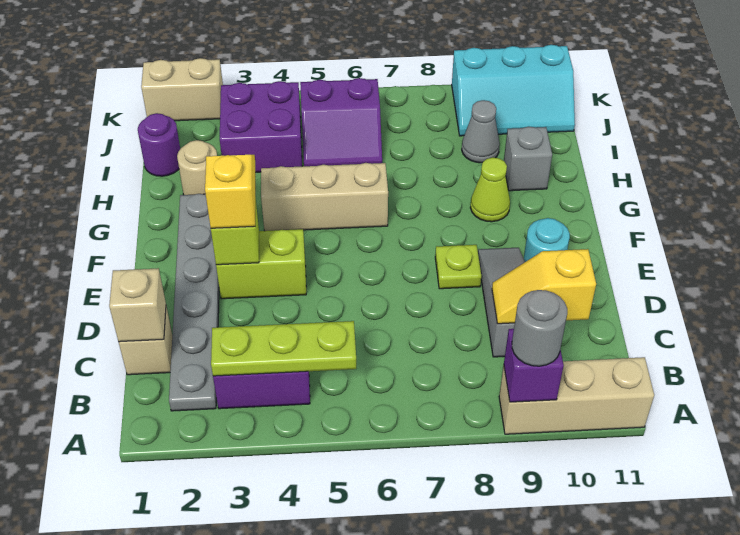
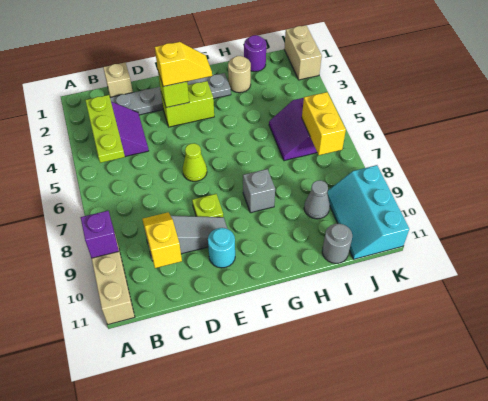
grey 1x1 round brick [512,290,567,366] -> grey 1x1 round brick moved to [322,224,352,263]
tan 1x1 brick [109,268,166,342] -> none
lime 1x2 brick [216,229,306,299] -> lime 1x2 brick turned to [161,81,214,127]
tan 1x3 brick [261,163,388,231] -> none
lime 1x1 cone [470,157,510,222] -> lime 1x1 cone moved to [183,143,207,181]
grey 1x1 brick [504,127,552,191] -> grey 1x1 brick moved to [243,169,275,213]
purple 2x2 brick [220,81,302,172] -> none
none -> yellow 1x2 brick [302,92,346,155]

